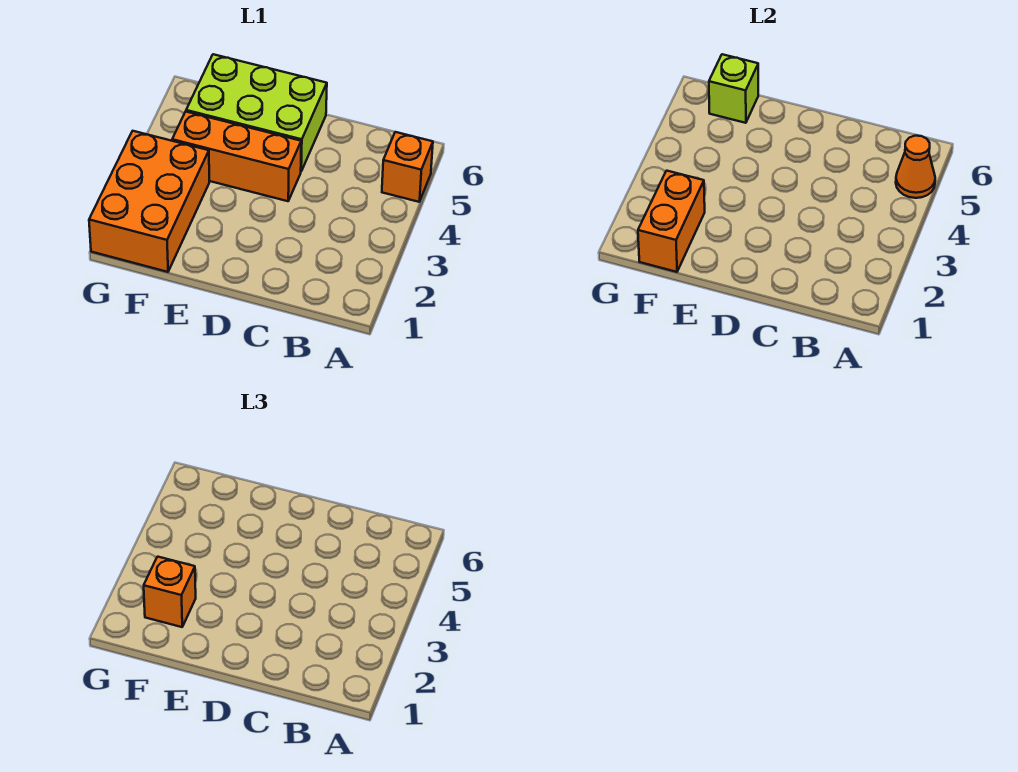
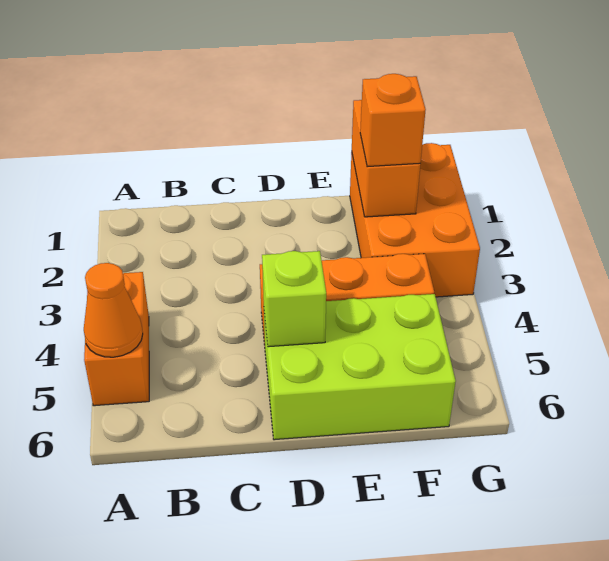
orange 1x1 brick [382,132,433,202] -> orange 1x2 brick [84,272,149,406]
lime 1x1 brick [709,54,758,123] -> lime 1x1 brick moved to [262,251,326,347]

